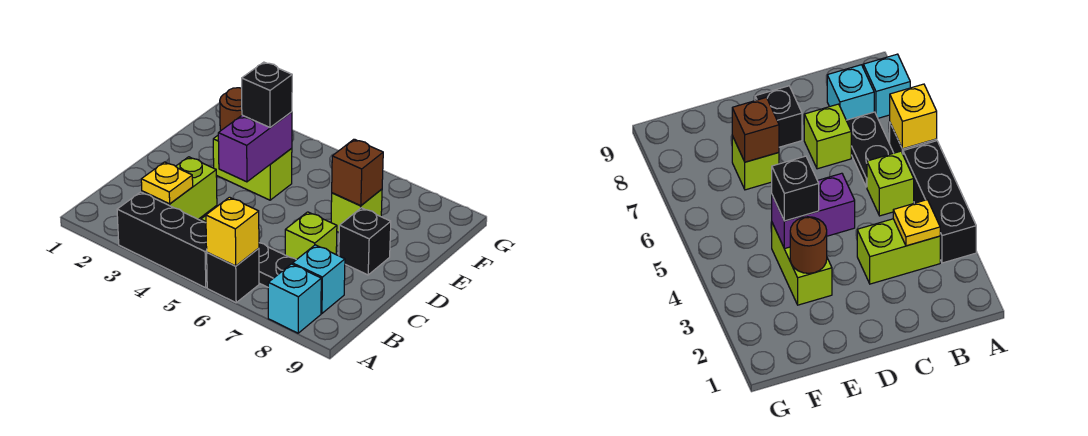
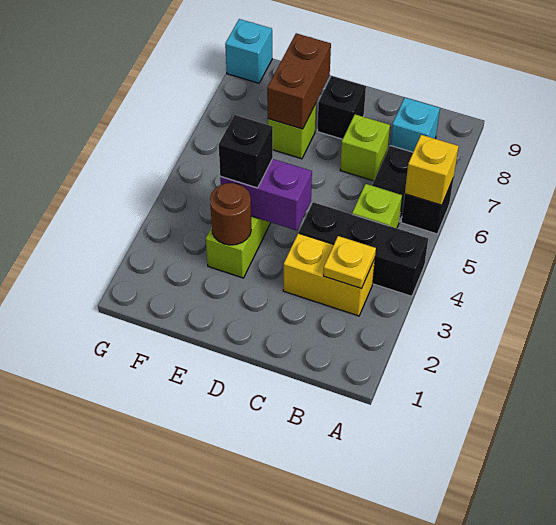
black 1x3 brick [117,192,207,288] -> black 1x3 brick turned to [299,202,428,296]
cyan 1x1 brick [268,264,321,333] -> cyan 1x1 brick moved to [225,19,272,83]
lime 1x2 brick [142,157,217,219] -> yellow 1x2 brick [283,233,375,316]
brown 1x1 brick [332,139,383,206] -> brown 1x2 brick [267,33,331,129]

